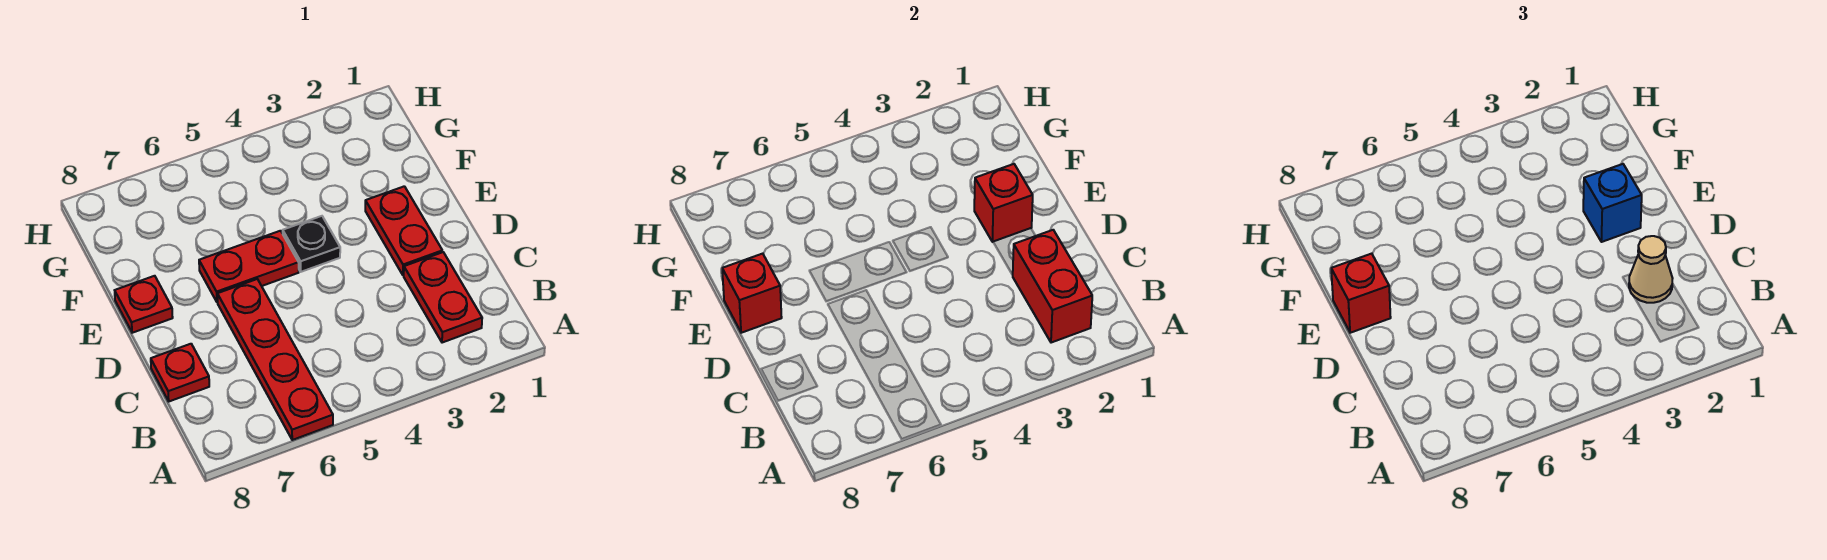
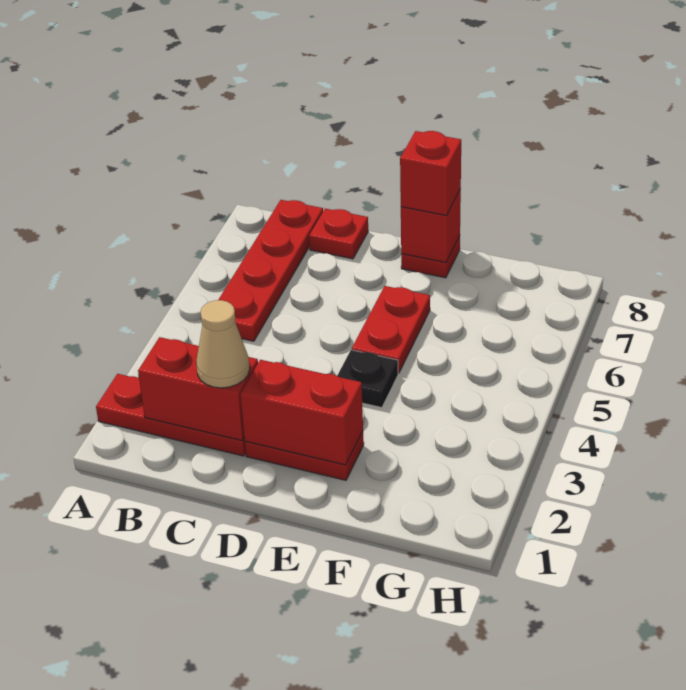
red 1x4 plate [217,279,333,440] -> red 1x4 plate turned to [218,200,323,341]
red 1x2 plate [404,252,482,343] -> red 1x3 plate [96,374,246,456]
red 1x1 brick [974,164,1033,242] -> red 1x2 brick [240,360,363,465]
blue 1x1 brick [1583,164,1642,242] -> none

